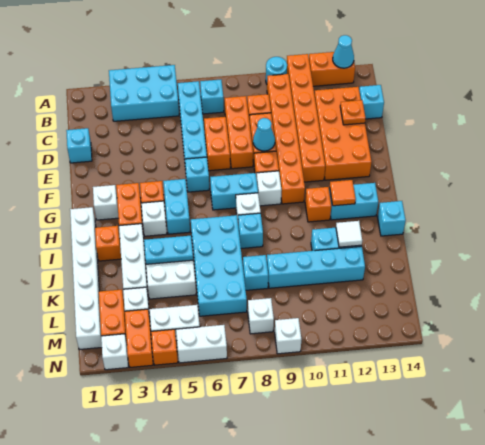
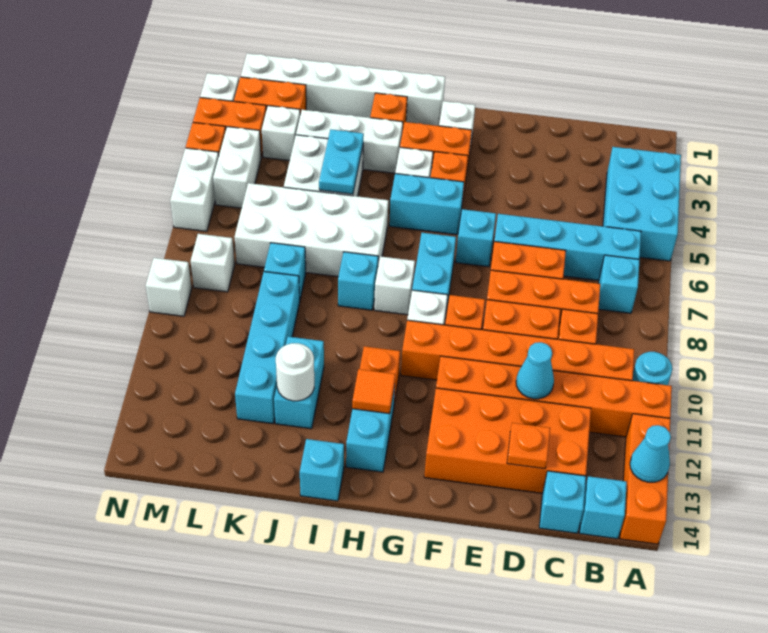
orange 1x2 brick [309,52,355,86] -> orange 1x3 brick [620,414,670,544]
cyan 1x1 brick [66,128,92,163] -> cyan 1x1 brick moved to [580,476,627,539]
cyan 1x1 cone [253,118,275,151] -> cyan 1x1 cone moved to [516,342,554,399]
cyan 2x4 brick [191,215,247,316] -> white 2x4 brick [235,183,388,276]
white 1x1 tile [336,221,362,247] -> white 1x1 round brick [276,343,314,401]

